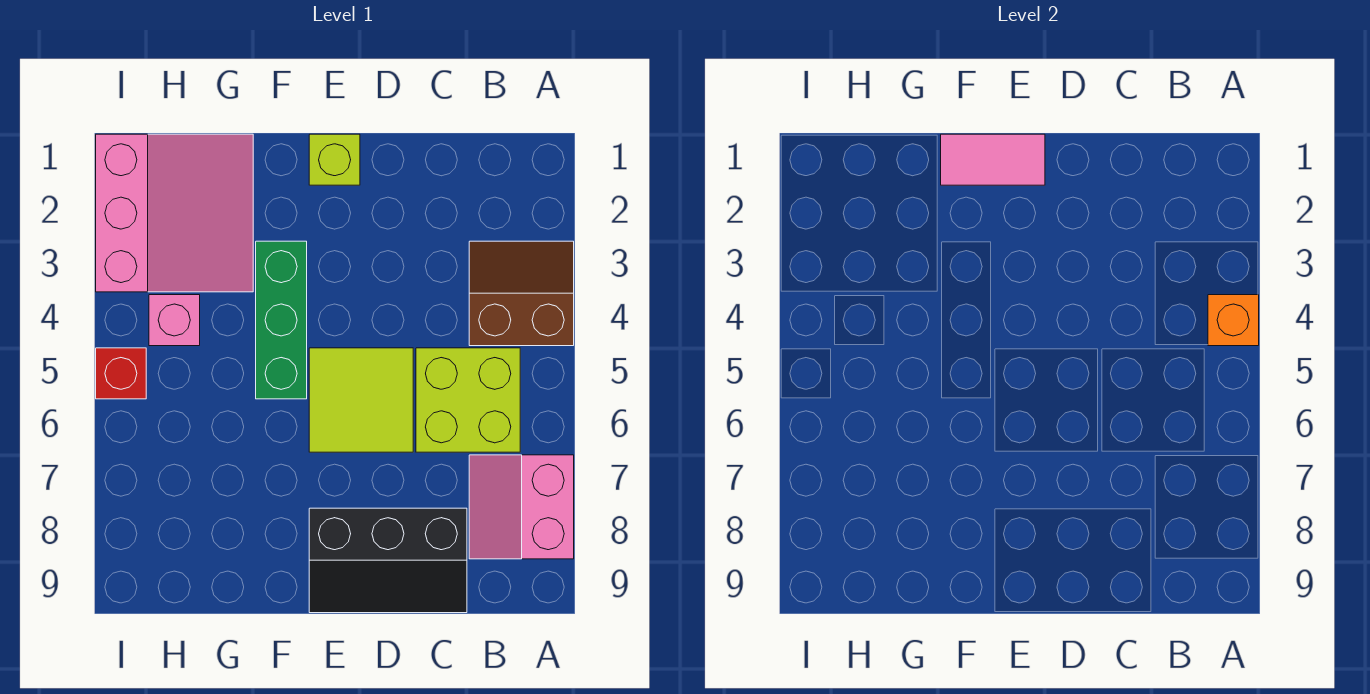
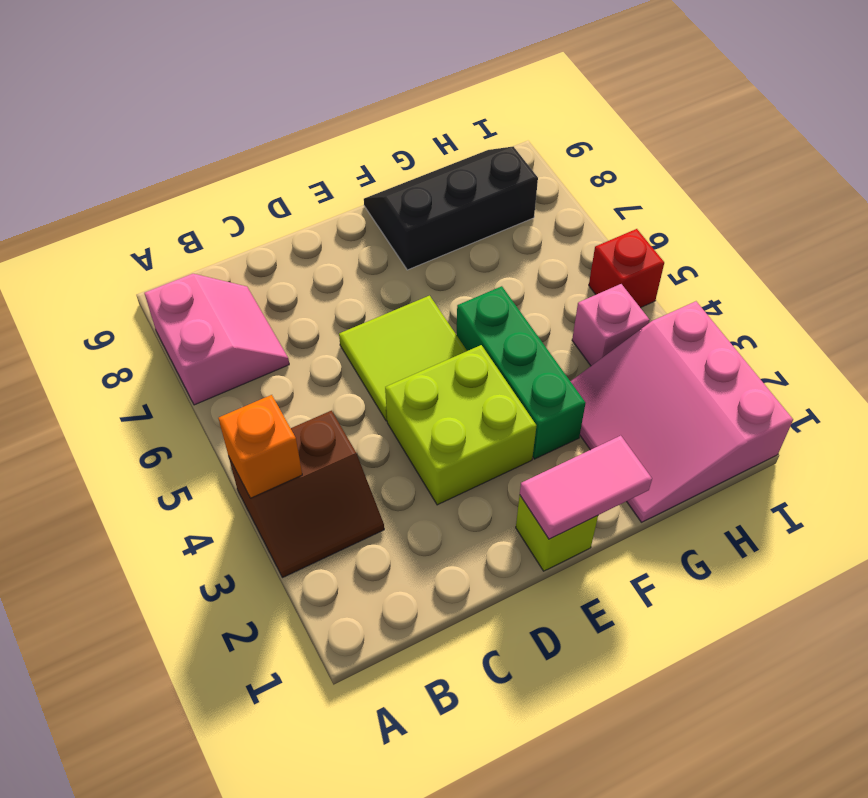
lime 2x2 brick [416,348,520,452] -> lime 2x2 brick moved to [385,345,536,505]
black 2x3 slope [309,508,467,613] -> black 2x3 slope moved to [364,147,538,270]

